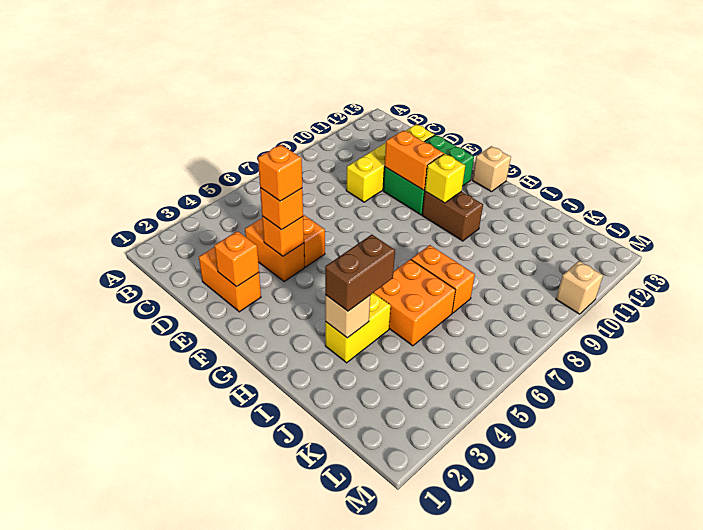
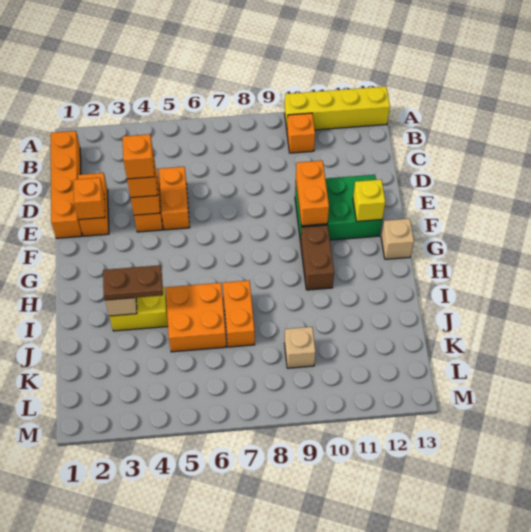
none -> orange 1x4 brick [51,131,82,238]
none -> orange 1x1 brick [287,113,315,153]
yellow 1x4 brick [346,124,434,202] -> yellow 1x4 brick moved to [285,86,390,130]
yellow 1x1 brick [425,154,465,203] -> yellow 1x1 brick moved to [353,180,385,221]
brown 1x2 brick [325,235,395,311] -> brown 1x2 plate [103,265,163,300]
tan 1x1 brick [556,261,603,314] -> tan 1x1 brick moved to [285,327,316,368]

